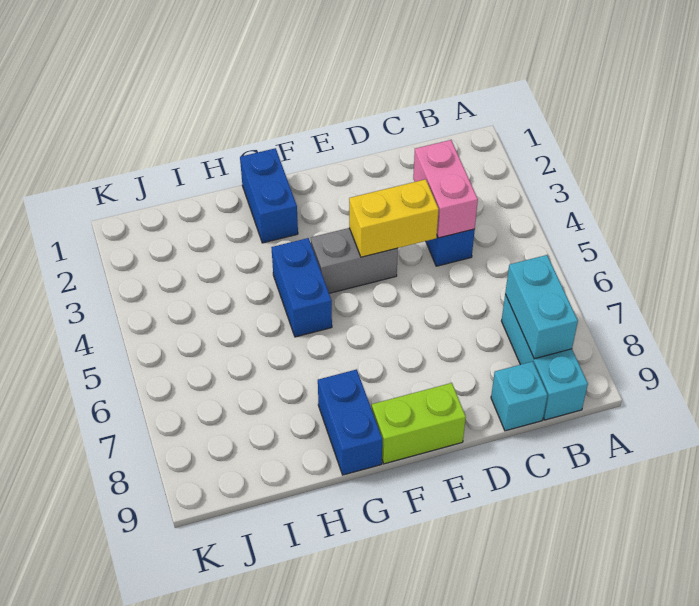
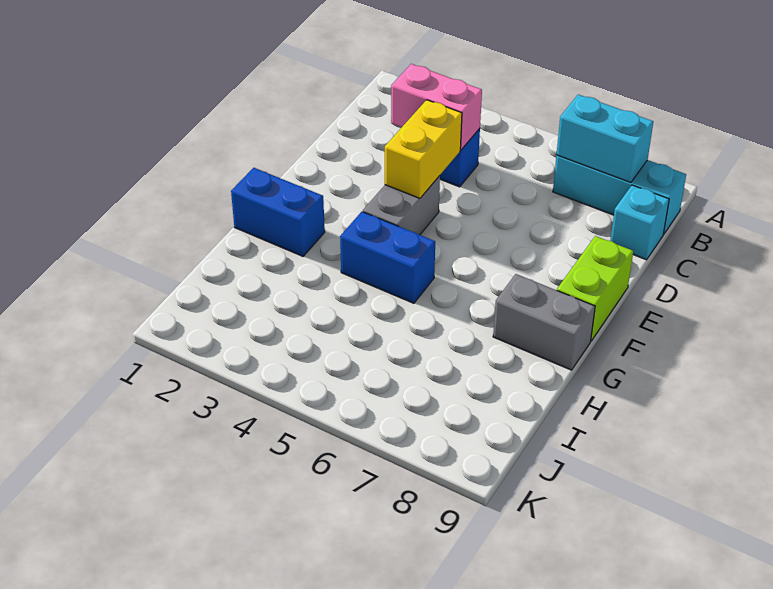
blue 1x2 brick [318,369,382,475] -> grey 1x2 brick [493,274,595,370]

